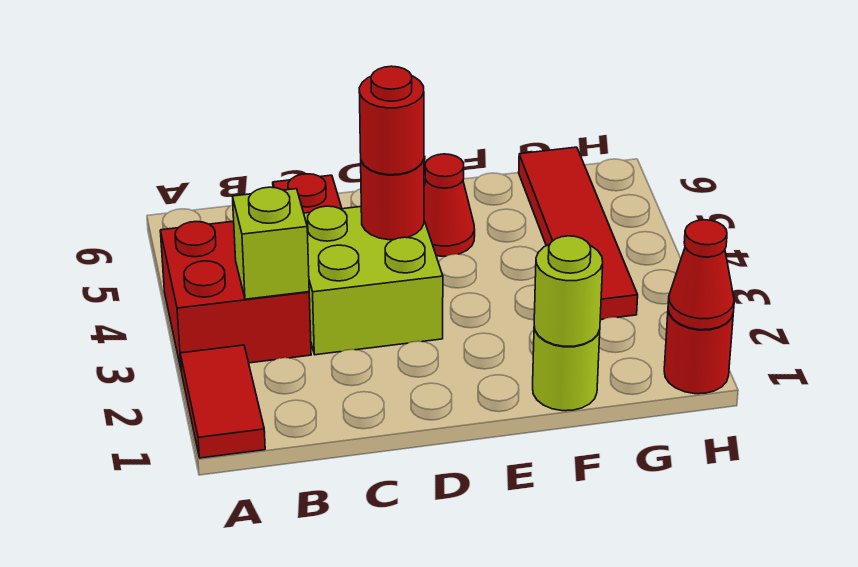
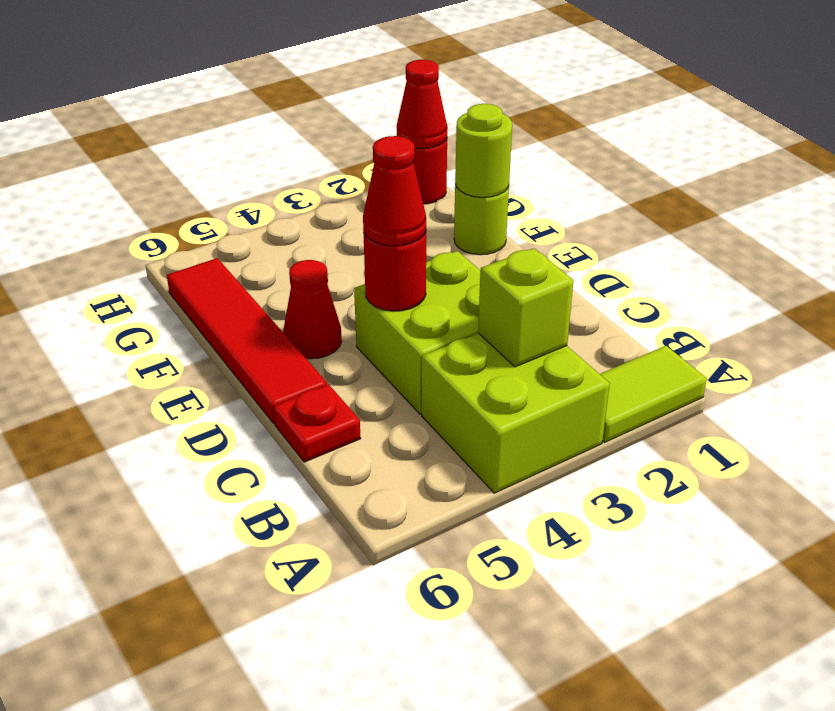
red 1x2 tile [180,345,265,458] -> lime 1x2 tile [600,346,707,442]
red 2x2 brick [160,221,311,368] -> lime 2x2 brick [422,333,610,493]
red 1x1 round brick [359,66,424,175] -> red 1x1 cone [363,136,426,246]
red 1x4 tile [519,147,638,319] -> red 1x4 tile turned to [167,258,327,423]

